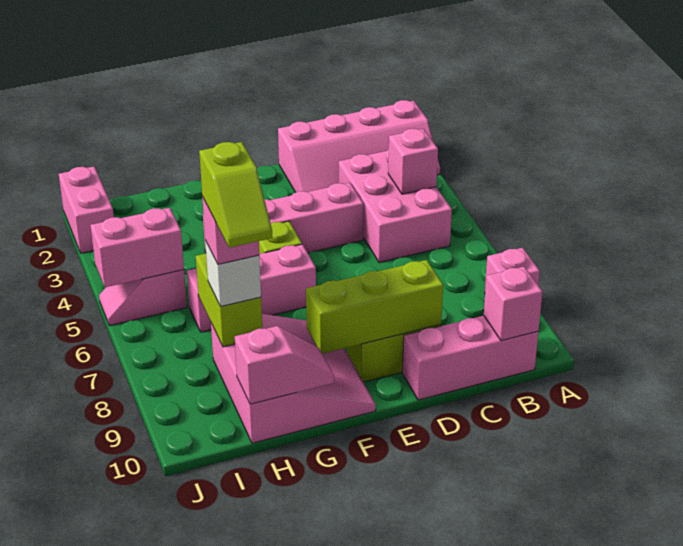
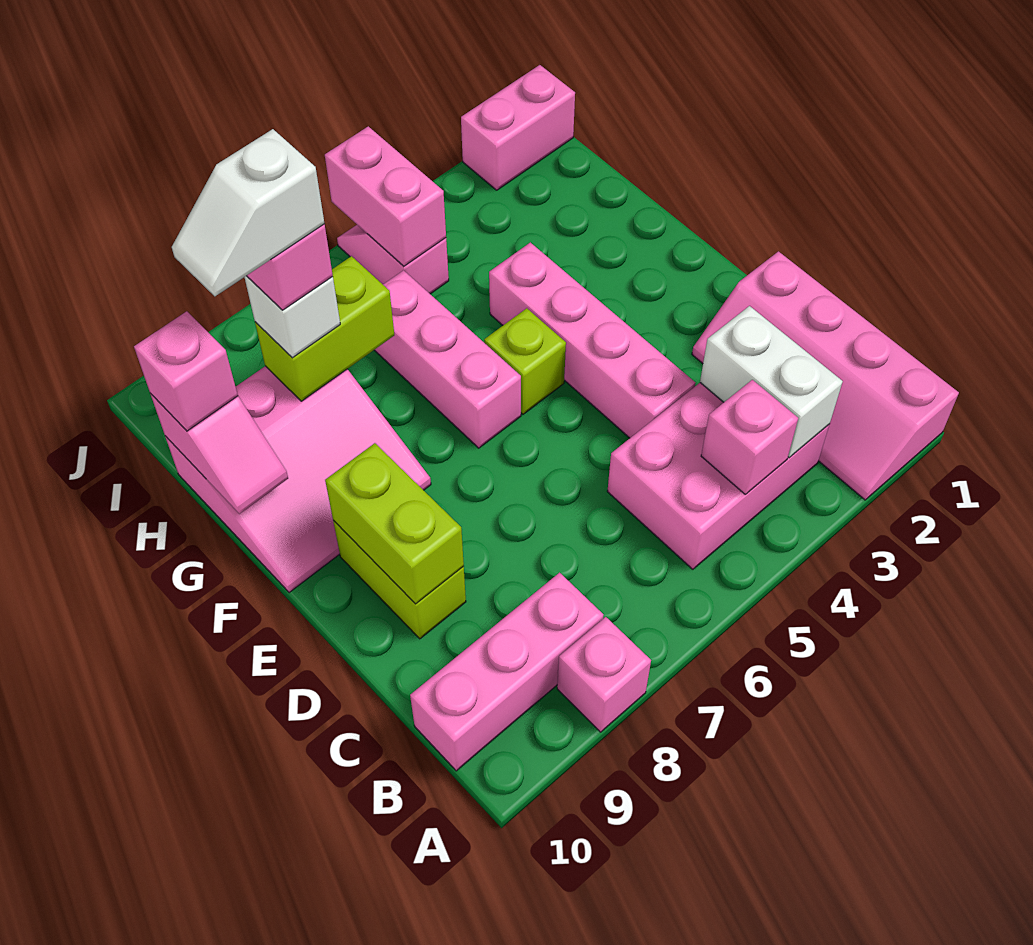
none -> white 1x2 brick [700,306,843,458]
pink 1x3 brick [402,316,538,400] -> pink 1x3 brick turned to [410,573,603,771]
pink 1x1 brick [484,267,543,341] -> pink 1x1 brick moved to [134,311,238,431]
lime 1x3 brick [306,260,443,354] -> lime 1x2 brick [325,443,464,604]
lime 1x2 slope [199,142,272,248] -> white 1x2 slope [172,129,324,296]

